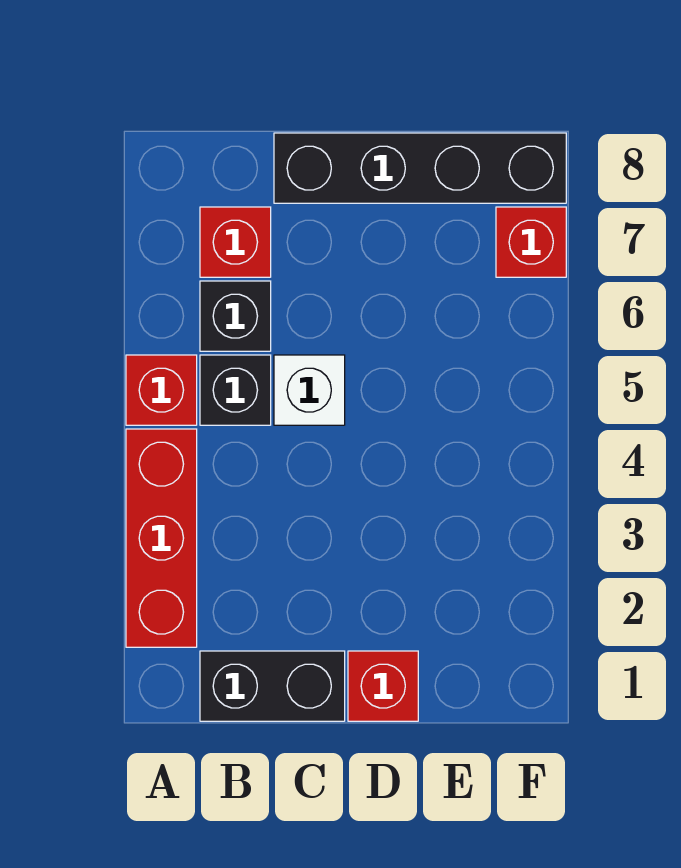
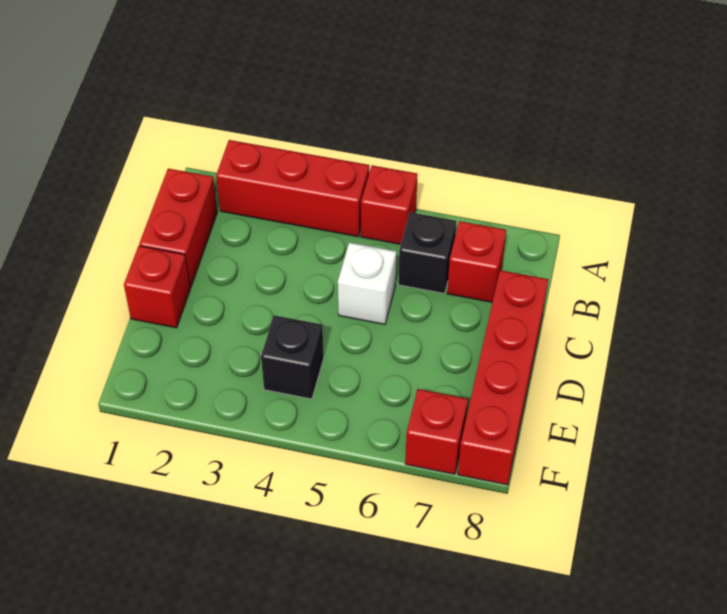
black 1x2 brick [200,651,345,721] -> red 1x2 brick [139,169,217,288]
black 1x1 brick [200,355,271,425] -> black 1x1 brick moved to [261,315,324,399]
black 1x4 brick [274,133,566,203] -> red 1x4 brick [458,270,548,485]

